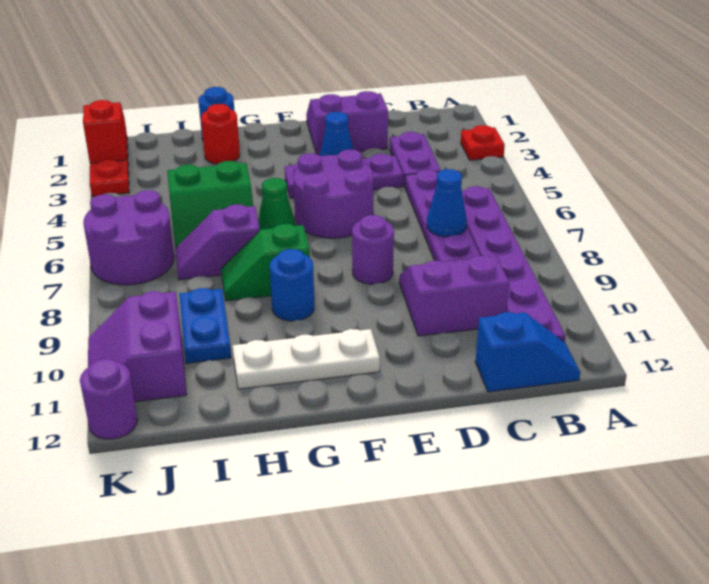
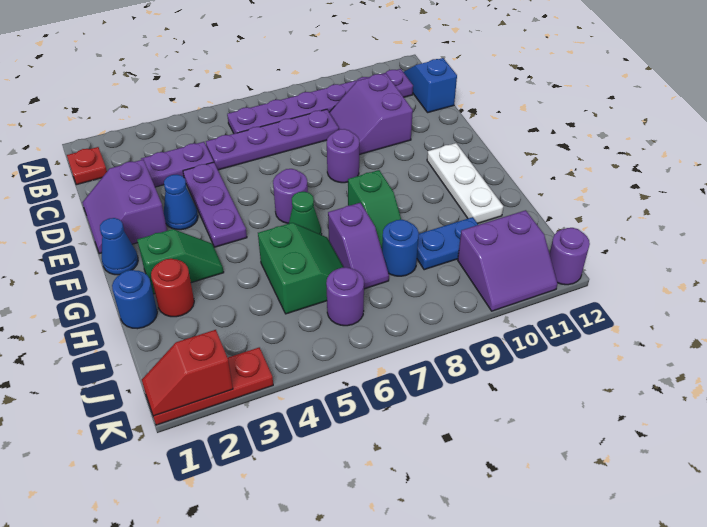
red 1x1 plate [461,125,505,160] -> red 1x1 plate moved to [67,147,107,185]
blue 1x1 cone [427,169,467,237] -> blue 1x1 cone moved to [100,218,138,275]
purple 2x2 round brick [293,150,373,238] -> purple 1x1 round brick [273,169,308,223]
none -> green 1x2 slope [137,229,224,294]
blue 1x1 round brick [270,249,314,321] -> blue 1x1 round brick moved to [382,220,419,276]
purple 2x2 round brick [83,190,174,285] -> purple 1x1 round brick [326,267,364,326]

